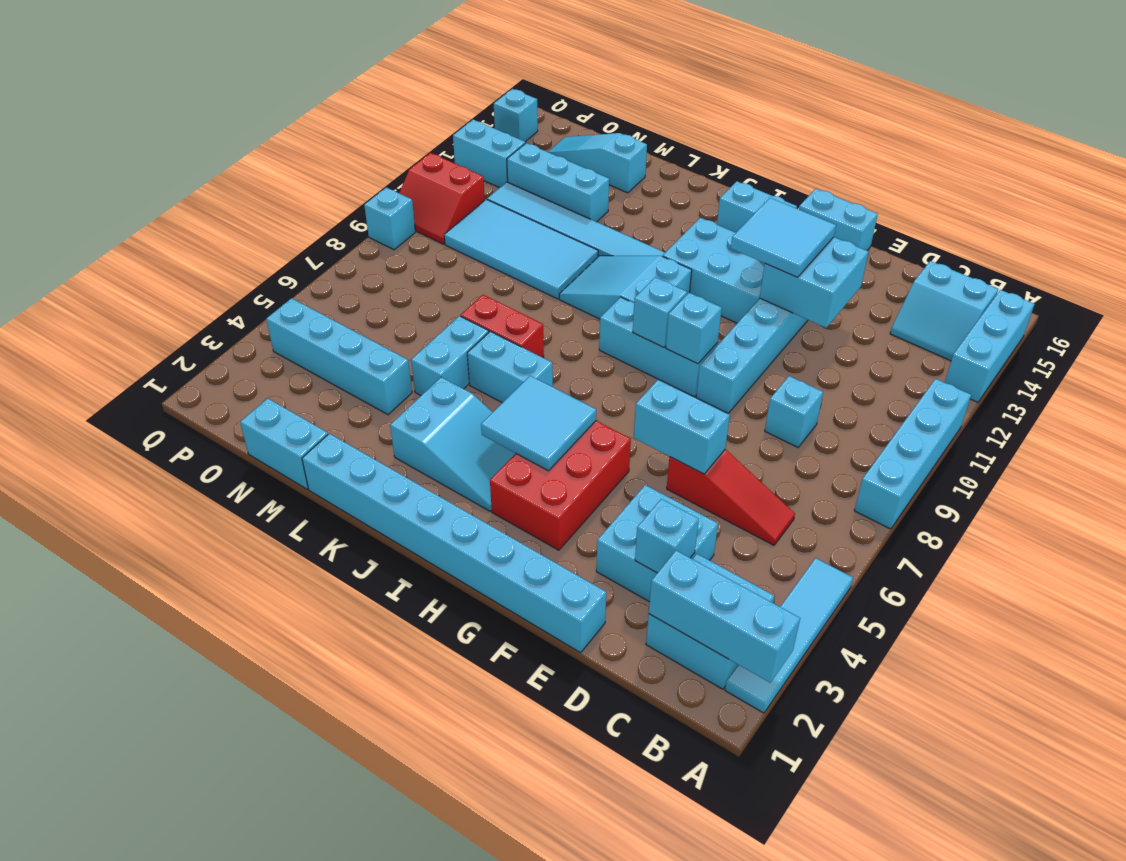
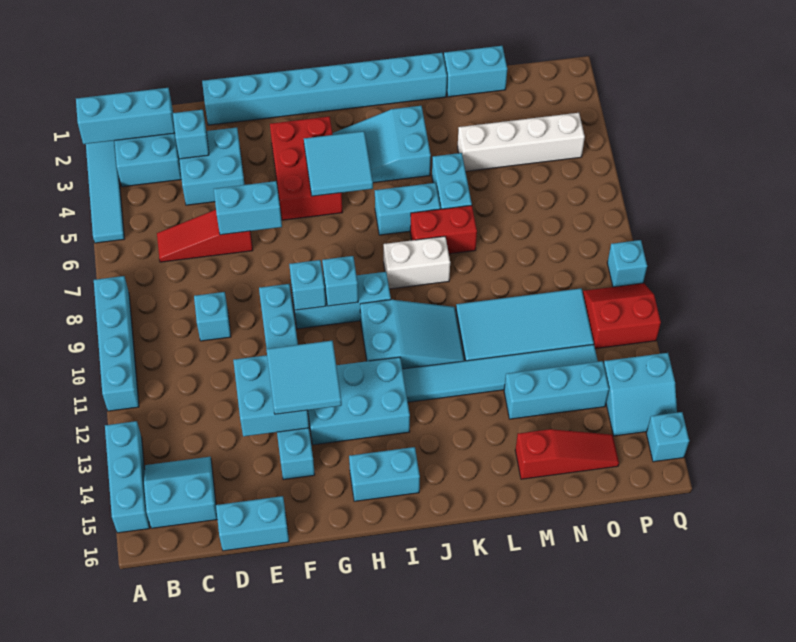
cyan 1x2 brick [799,189,878,251] -> cyan 1x2 brick moved to [216,496,289,551]
none -> white 1x2 brick [384,236,450,289]
cyan 1x4 brick [266,298,412,415] -> white 1x4 brick [458,113,585,171]
cyan 1x3 slope [548,133,647,193] -> red 1x3 slope [515,429,619,479]

